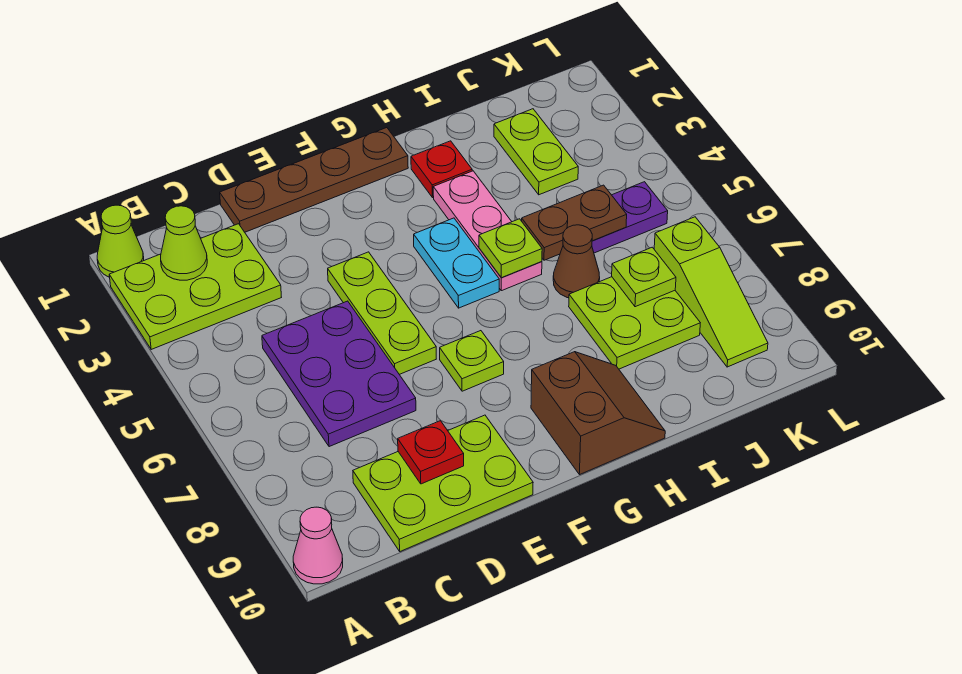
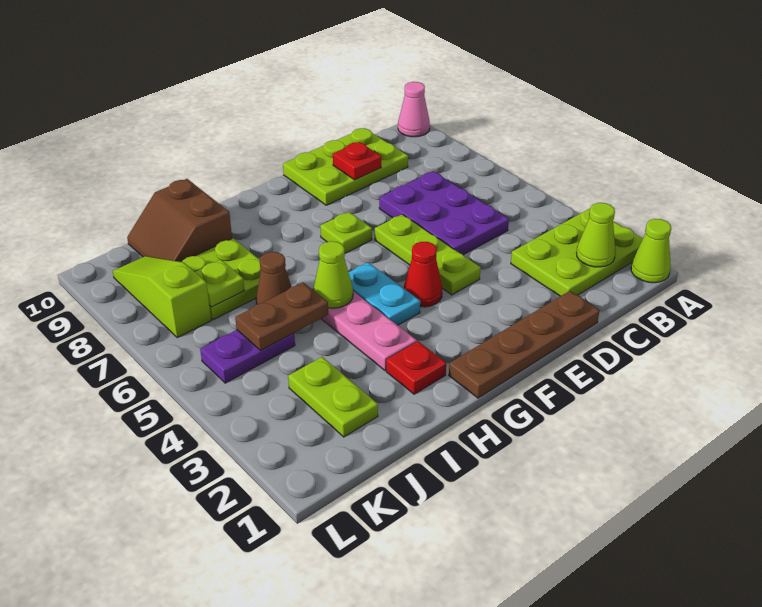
none -> red 1x1 cone [404,242,442,307]
brown 2x2 slope [531,352,665,475] -> brown 2x2 slope moved to [127,179,232,262]
lime 1x1 plate [479,219,542,278] -> lime 1x1 cone [313,241,353,308]

